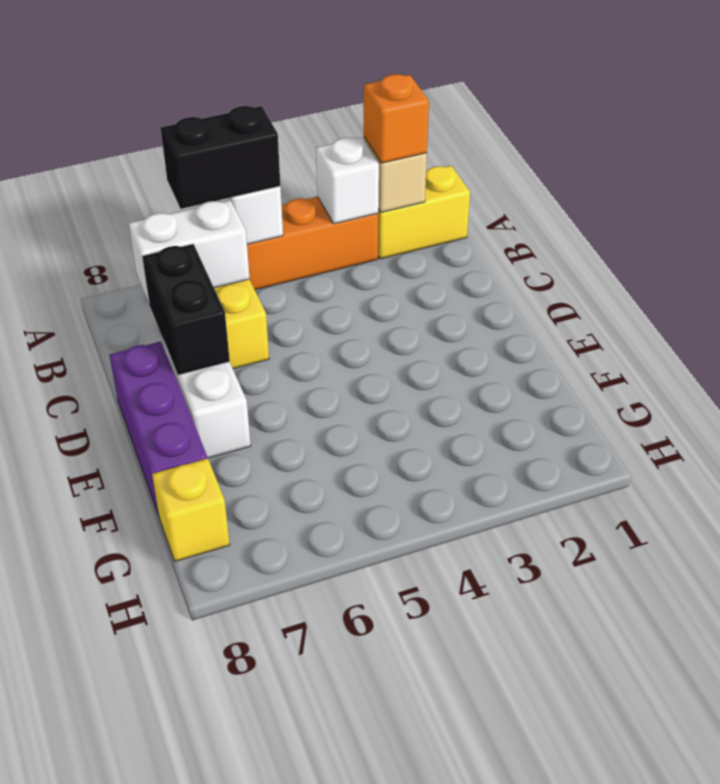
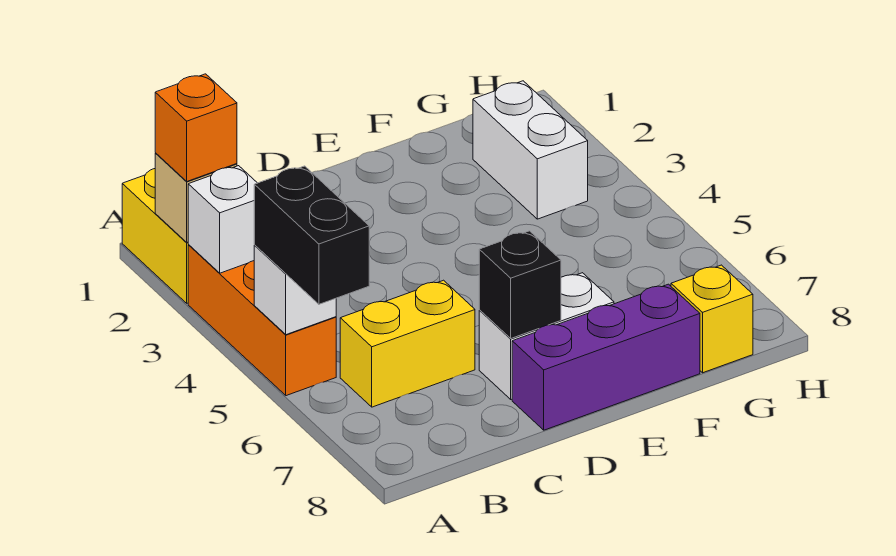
white 1x2 brick [129,200,250,302] -> white 1x2 brick moved to [473,81,588,219]
black 1x2 brick [142,244,230,375] -> black 1x1 brick [479,231,561,338]

